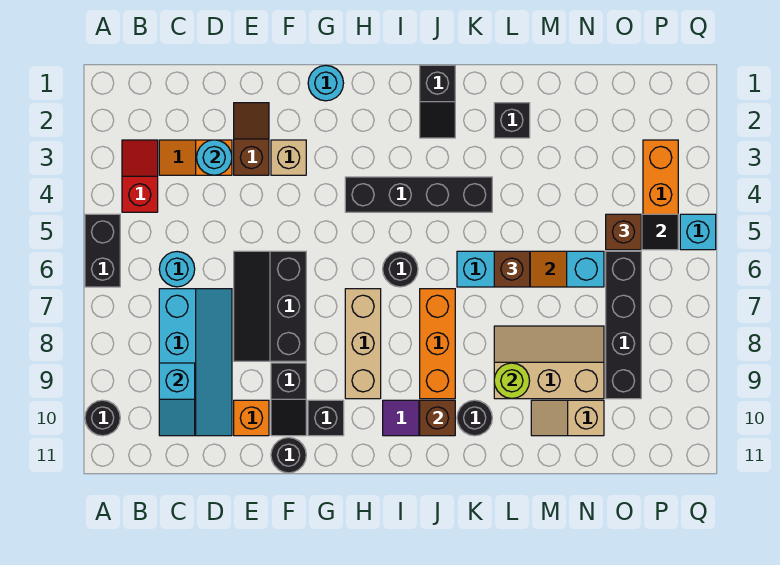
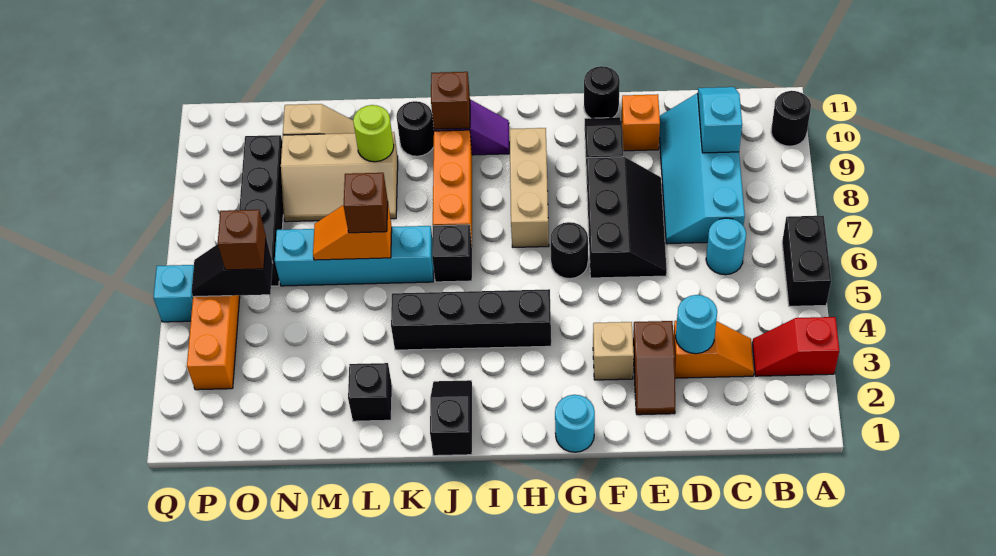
red 1x2 slope [122,140,158,212] -> red 1x2 slope turned to [752,317,839,376]
black 1x1 brick [308,400,344,436] -> black 1x1 brick moved to [432,225,472,282]
black 1x1 round brick [383,252,418,287] -> black 1x1 round brick moved to [551,222,588,279]

